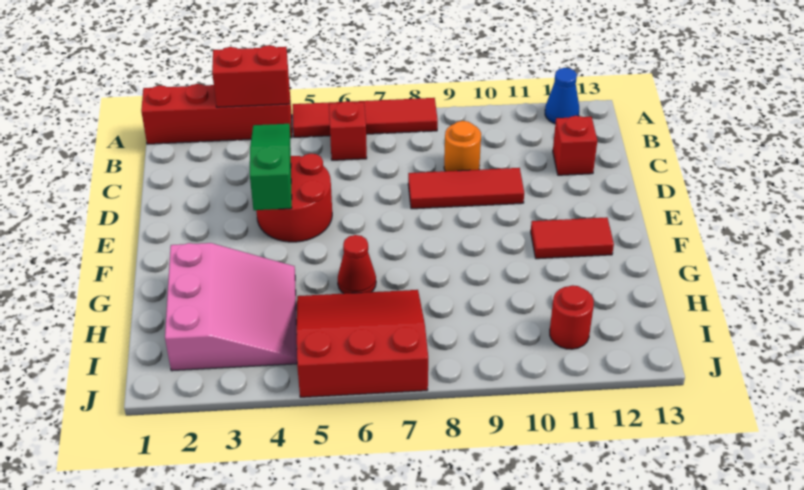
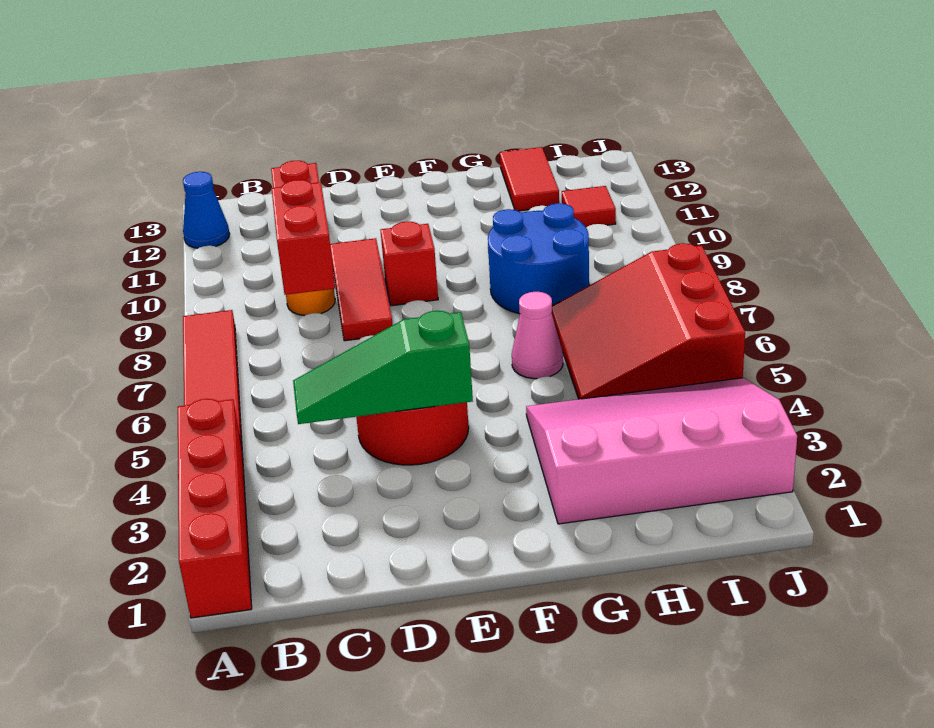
red 1x2 brick [212,45,290,107] -> red 1x2 brick moved to [272,180,335,295]
red 1x1 brick [329,101,367,160] -> red 1x1 brick moved to [380,222,438,306]
red 1x2 tile [531,217,614,259] -> red 1x2 tile moved to [500,147,559,211]
pink 3x3 slope [165,243,297,371] -> pink 3x4 slope [526,378,797,524]
red 1x1 cone [338,235,376,294] -> pink 1x1 cone [512,292,563,379]
none -> blue 2x2 round brick [488,203,589,314]
red 1x1 round brick [550,285,594,349] -> red 1x1 tile [562,186,616,227]

